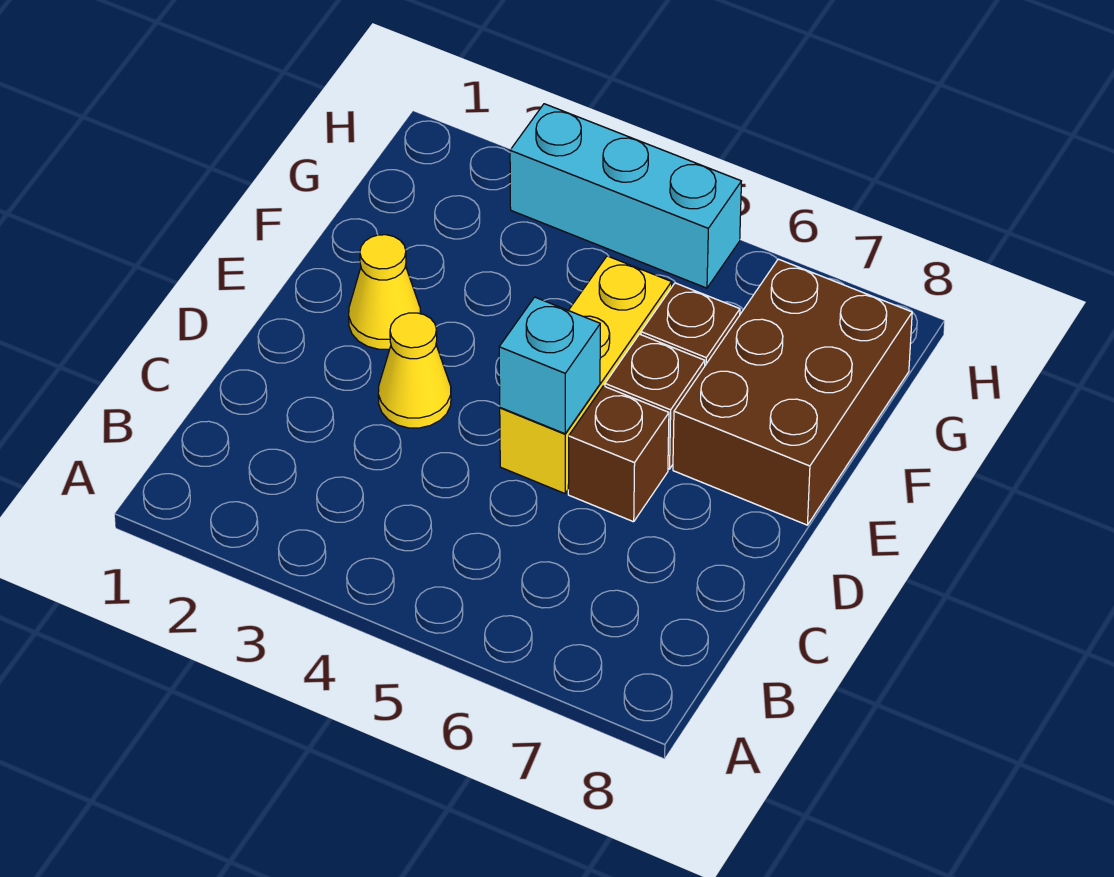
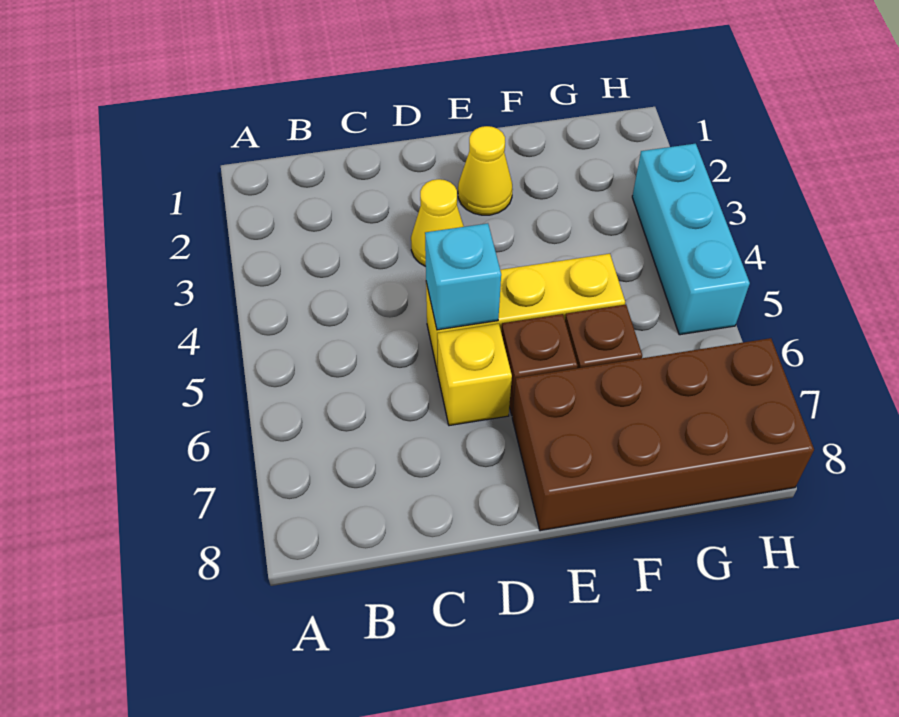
brown 1x1 brick [568,386,669,522] -> yellow 1x1 brick [437,324,512,426]
brown 2x3 brick [673,259,912,525] -> brown 2x4 brick [512,338,814,531]

